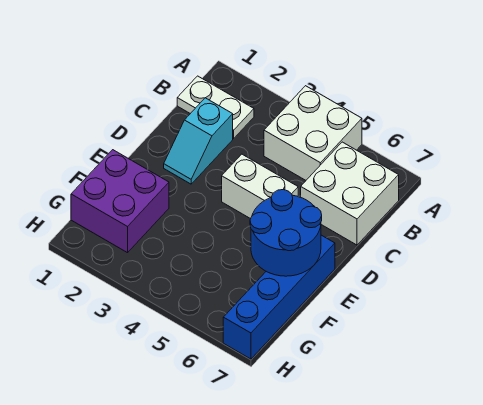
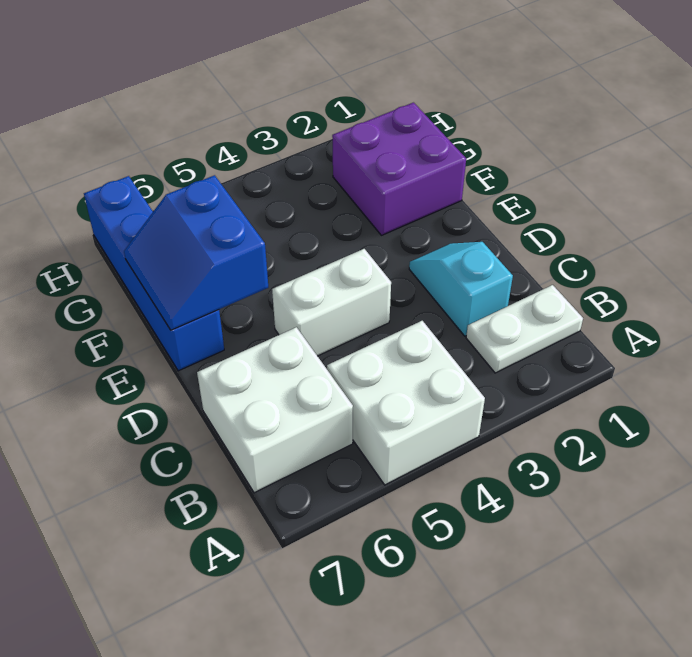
blue 2x2 round brick [250,190,322,276] -> blue 2x2 slope [124,175,268,330]

